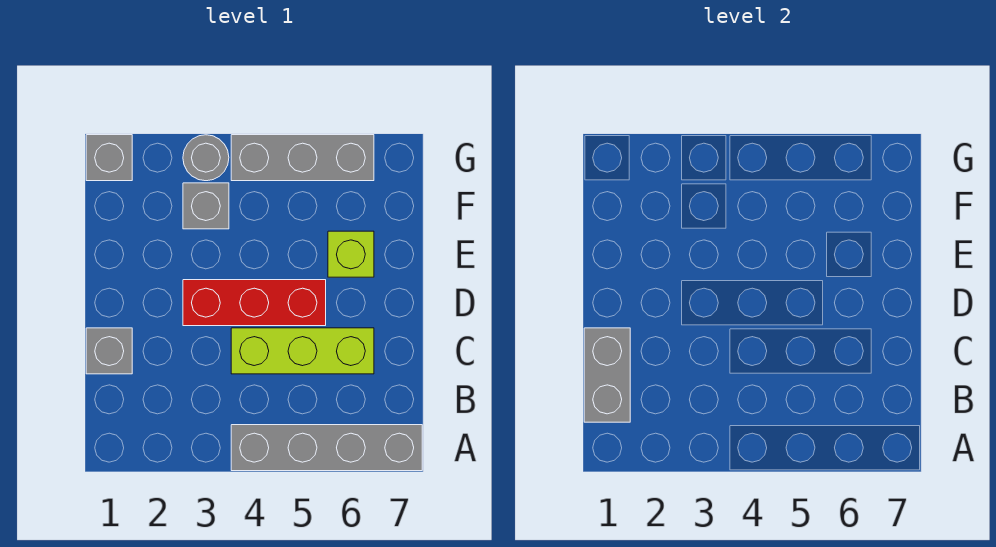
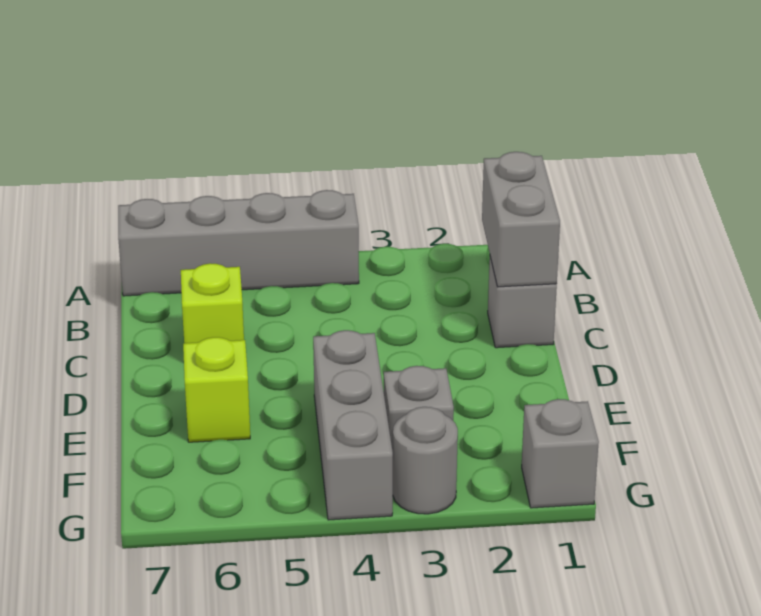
lime 1x3 brick [231,328,374,374] -> lime 1x1 brick [181,263,244,343]
red 1x3 brick [183,280,326,326] -> none
grey 1x3 brick [231,135,374,181] -> grey 1x3 brick turned to [313,330,393,520]

